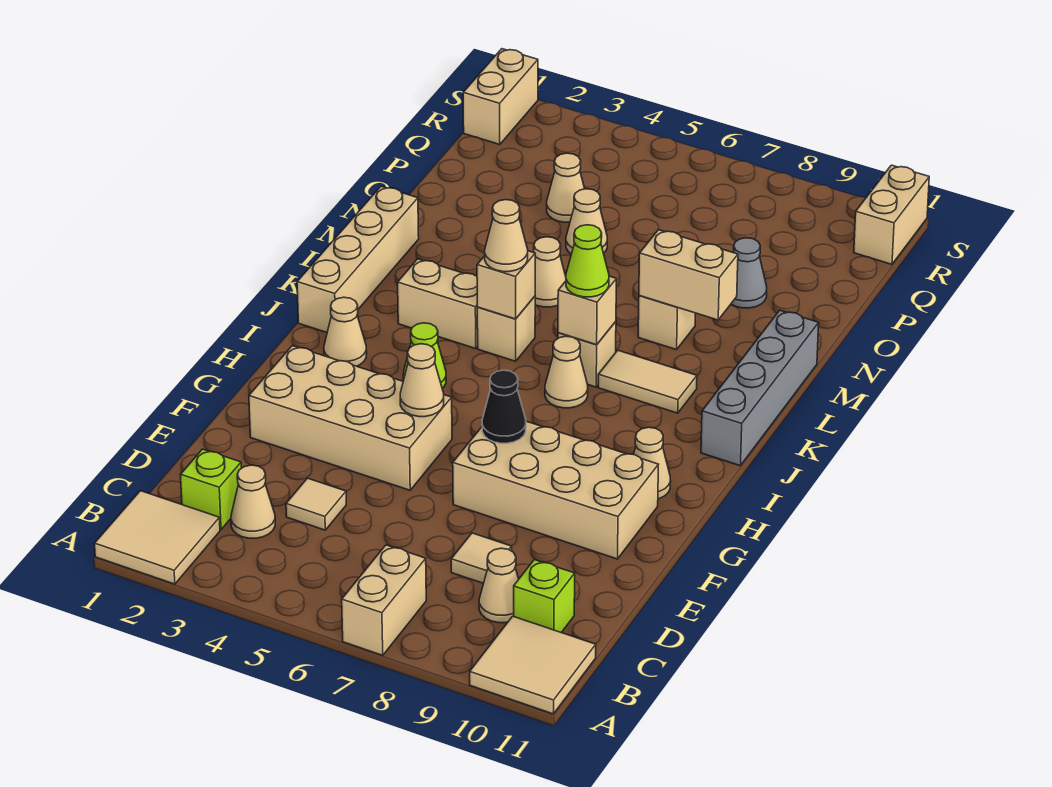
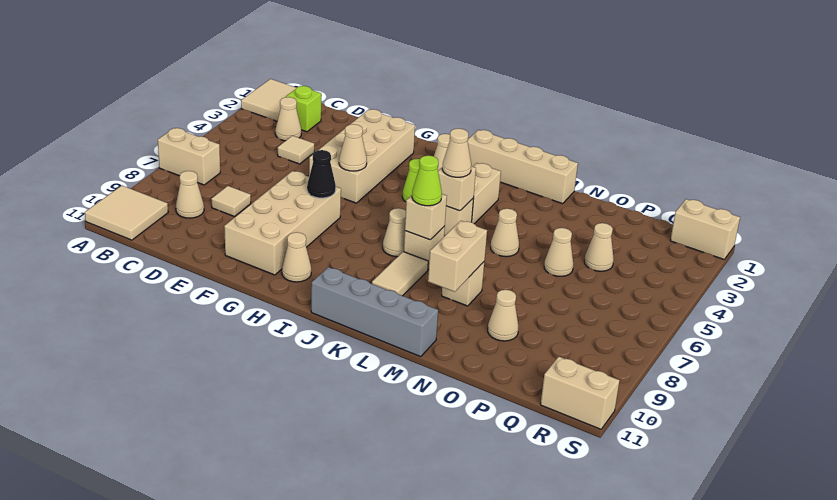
lime 1x1 brick [514,560,575,633] -> none
grey 1x1 cone [731,238,767,308] -> tan 1x1 cone [488,290,518,341]

